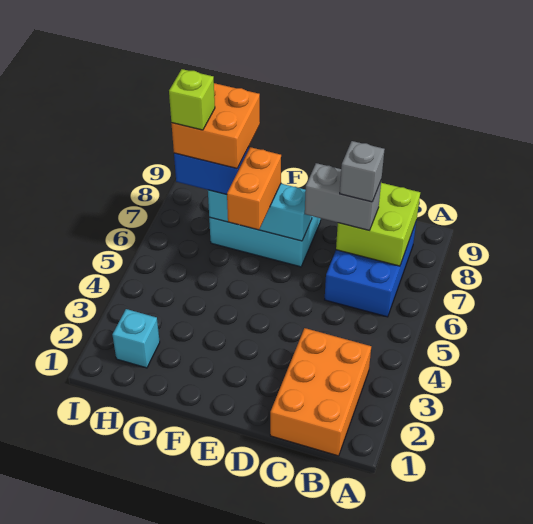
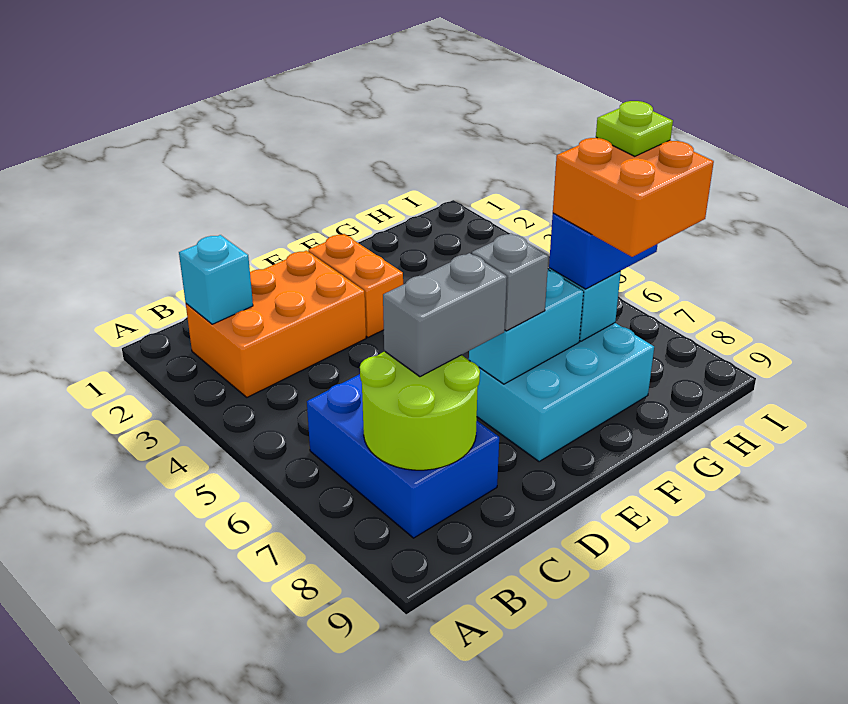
orange 2x3 brick [270,328,371,456] -> orange 2x3 brick turned to [186,251,366,397]
lime 2x2 brick [336,183,420,266] -> lime 2x2 round brick [360,351,480,470]
grey 1x1 brick [340,141,385,202] -> grey 1x1 brick moved to [472,233,549,331]
orange 1x2 brick [227,147,281,230] -> orange 1x2 brick moved to [308,234,403,337]
cyan 1x1 brick [112,309,160,368] -> cyan 1x1 brick moved to [179,235,253,324]
lime 1x1 brick [169,69,215,130] -> lime 1x1 plate [596,101,673,156]

